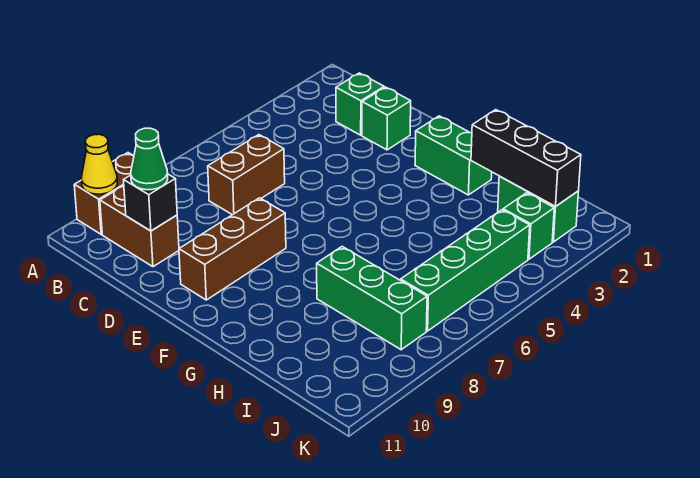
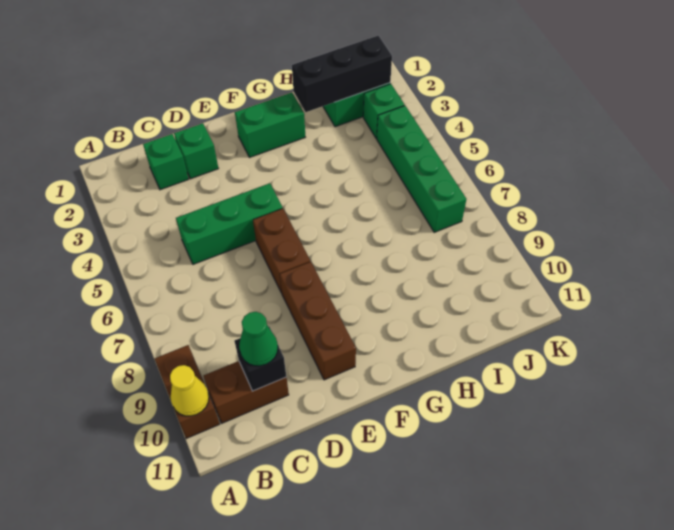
brown 1x2 brick [208,135,285,215] -> brown 1x2 brick moved to [253,209,310,293]
green 1x3 brick [317,247,427,350] -> green 1x3 brick moved to [176,183,283,264]

